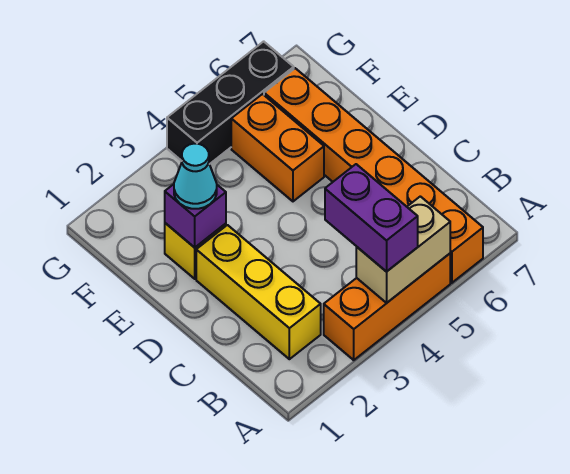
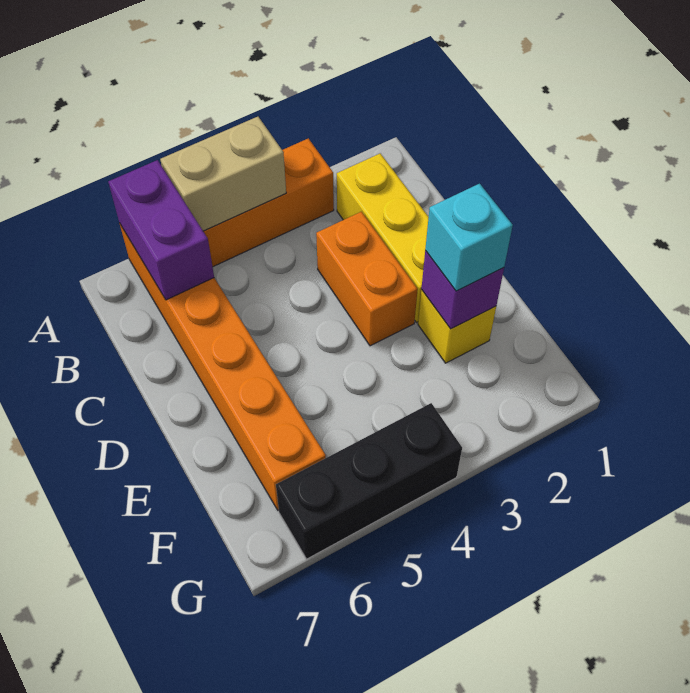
purple 1x2 brick [325,164,418,272] -> purple 1x2 brick moved to [108,160,214,300]
cyan 1x1 cone [174,144,217,209] -> cyan 1x1 brick [425,184,513,291]
orange 1x2 brick [231,94,324,201] -> orange 1x2 brick moved to [316,212,418,346]

